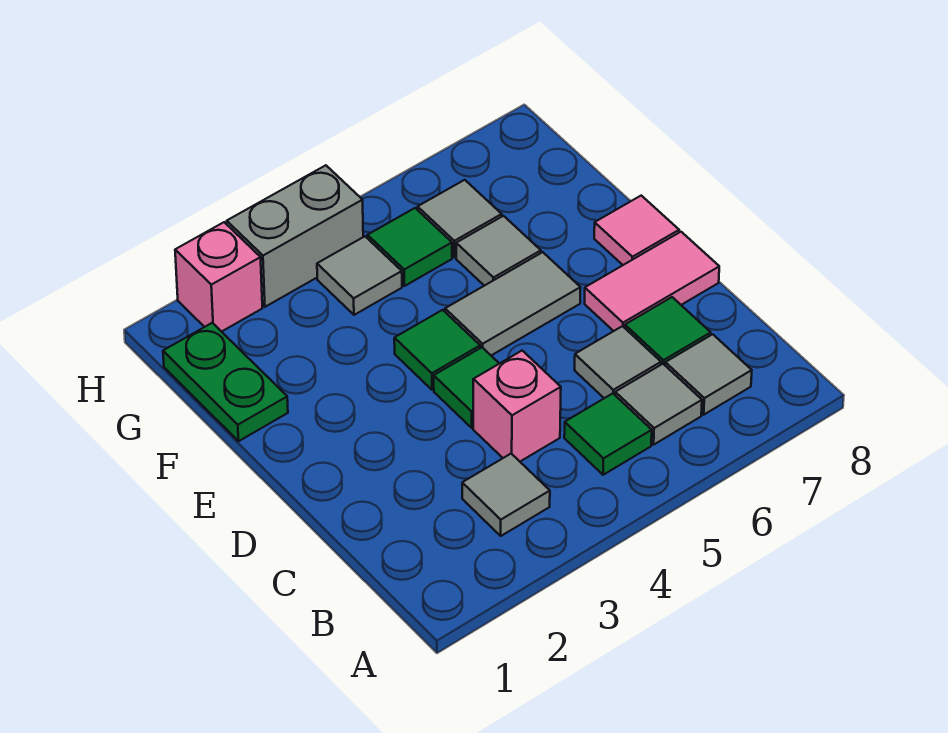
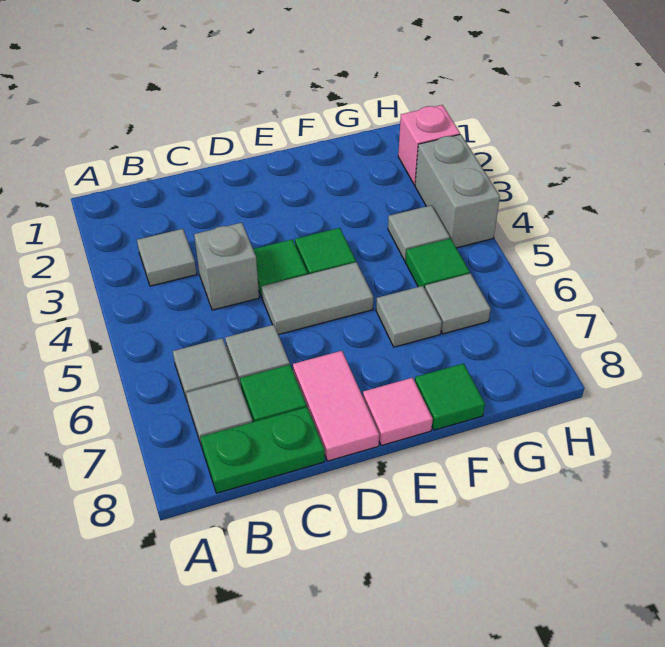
green 1x1 tile [564,393,652,475] -> green 1x1 tile moved to [415,363,485,430]
pink 1x1 brick [473,351,561,461] -> grey 1x1 brick [194,223,259,310]
grey 1x2 tile [445,252,581,355] -> grey 1x2 tile turned to [261,262,373,335]
green 1x2 plate [163,323,288,441] -> green 1x2 plate moved to [200,407,325,493]

